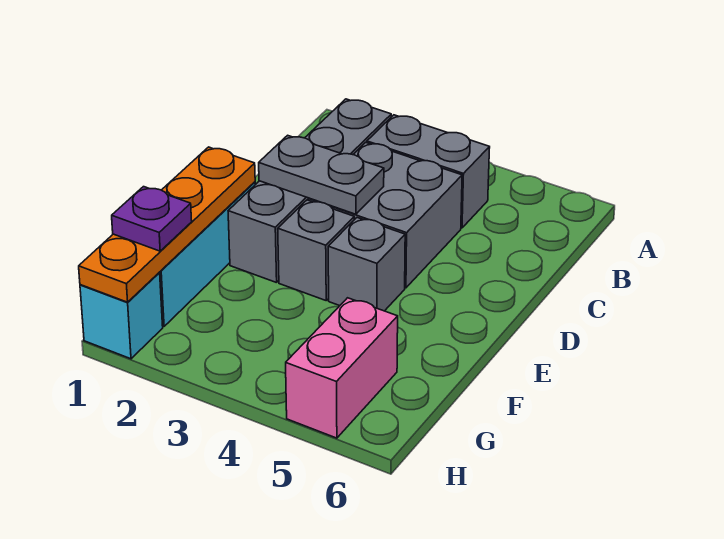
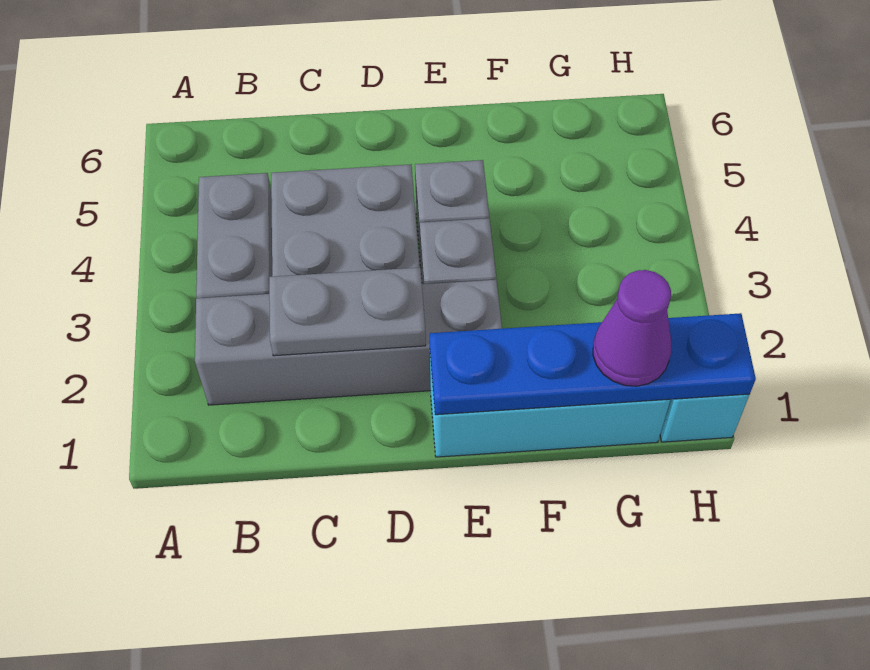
grey 1x2 plate [259,135,384,214] -> grey 1x2 plate turned to [269,267,426,356]
orange 1x4 plate [79,147,255,302] -> blue 1x4 plate [430,313,756,415]
purple 1x1 plate [112,187,192,251] -> purple 1x1 cone [593,270,671,386]
pink 1x2 brick [286,298,398,438] -> none

